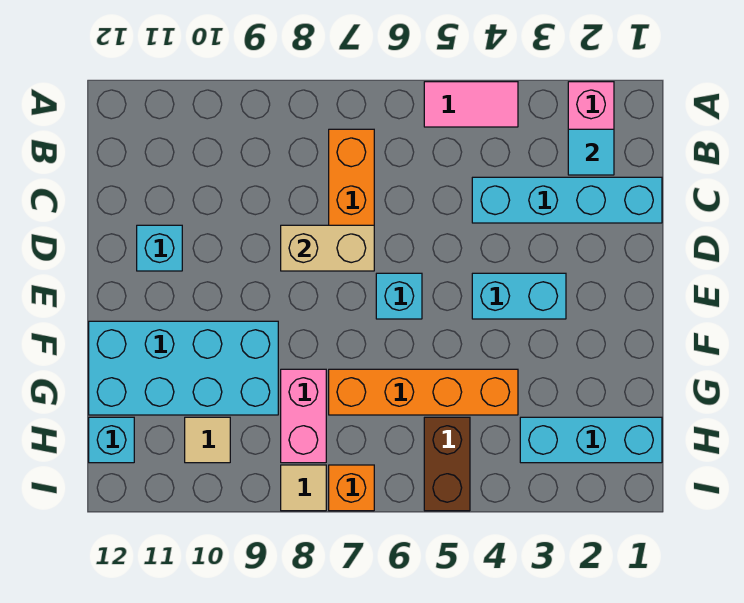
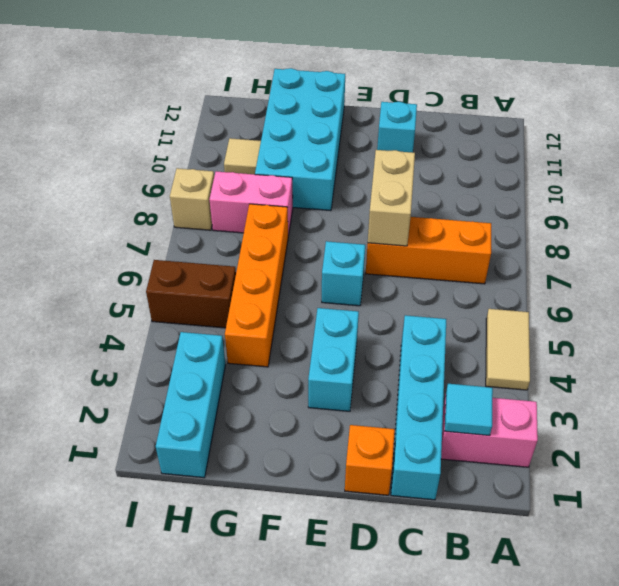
pink 1x2 tile [424,82,518,127] -> tan 1x2 tile [486,309,530,390]
cyan 1x1 brick [89,417,134,463] -> none
orange 1x1 brick [329,465,374,511] -> orange 1x1 brick moved to [345,425,395,495]
tan 1x1 tile [281,465,326,511] -> tan 1x1 brick [170,168,214,230]

